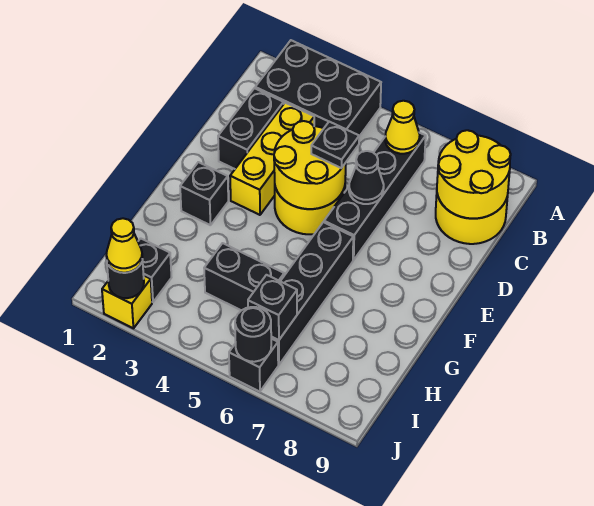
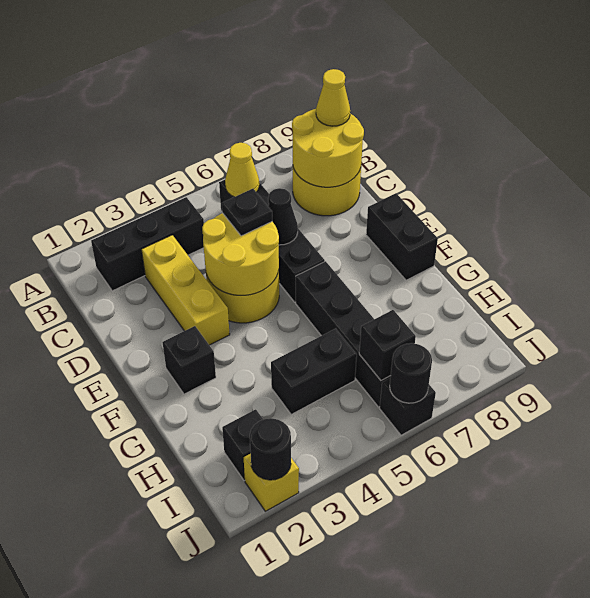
black 2x3 brick [255,40,381,136] -> black 1x3 brick [91,197,204,291]
black 1x2 brick [218,88,284,169] -> black 1x2 brick moved to [366,194,438,280]
yellow 1x1 cone [106,218,142,273] -> yellow 1x1 cone moved to [316,69,350,126]

